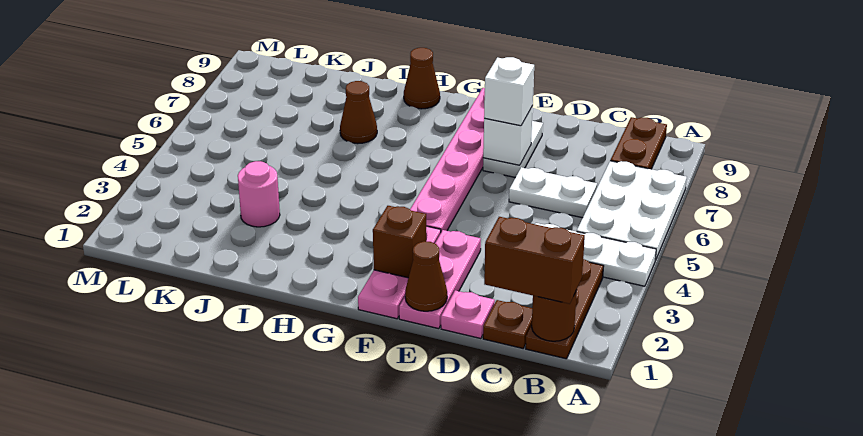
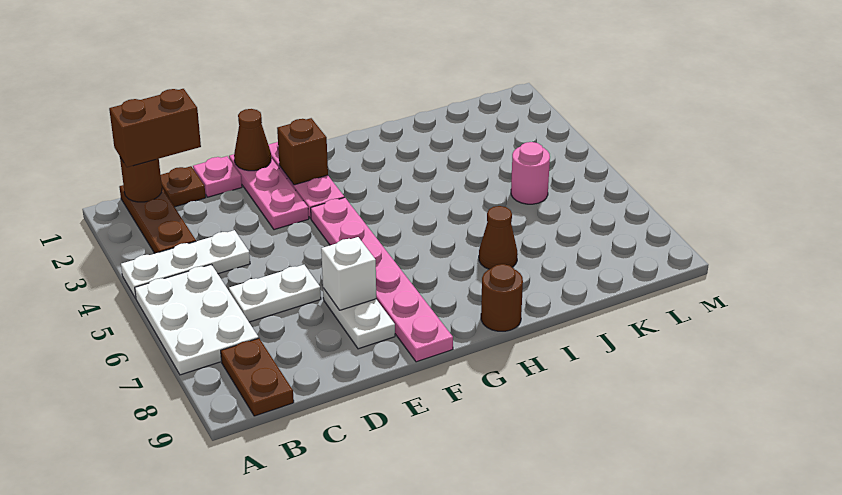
white 1x1 brick [484,57,534,126] -> none
brown 1x1 cone [404,48,440,109] -> brown 1x1 round brick [481,264,523,331]
pink 1x1 round brick [238,161,280,227] -> pink 1x1 round brick moved to [511,142,550,204]

